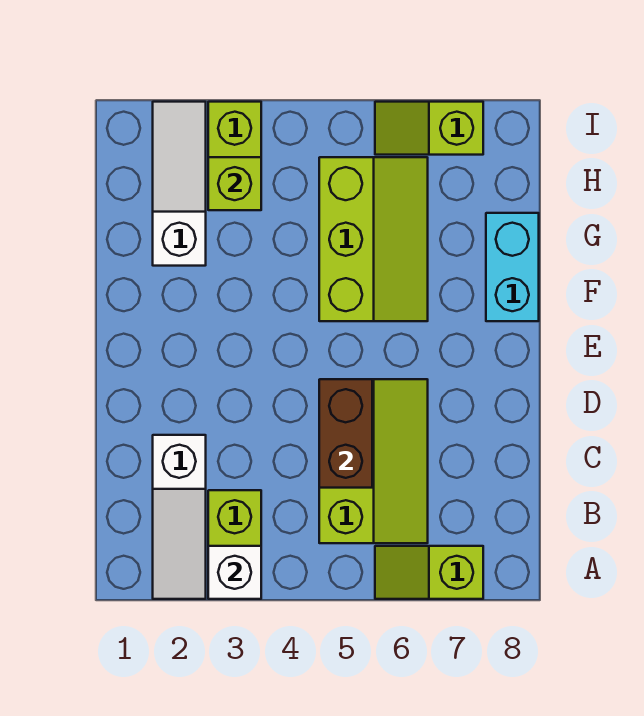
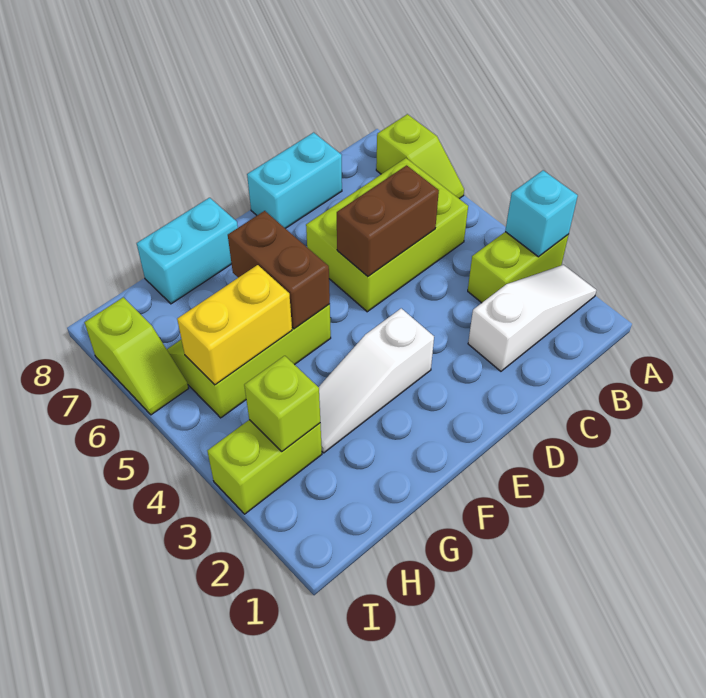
white 1x1 brick [208,546,261,599] -> cyan 1x1 brick [505,170,578,257]
lime 2x3 slope [319,379,428,543] -> lime 2x3 brick [306,158,468,312]
none -> cyan 1x2 brick [247,132,342,228]
none -> brown 1x2 brick [228,211,330,329]
white 1x3 slope [153,102,206,266] -> white 1x3 slope moved to [319,308,434,453]
none -> yellow 1x2 brick [177,265,292,385]

